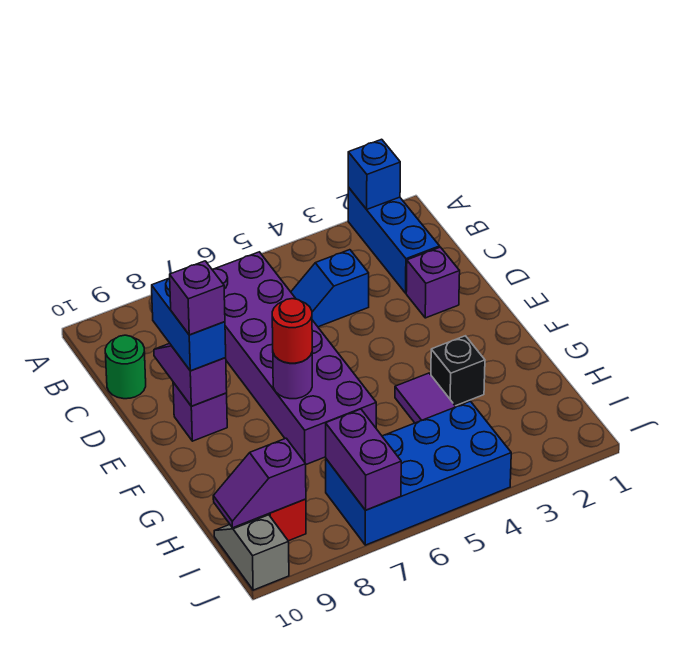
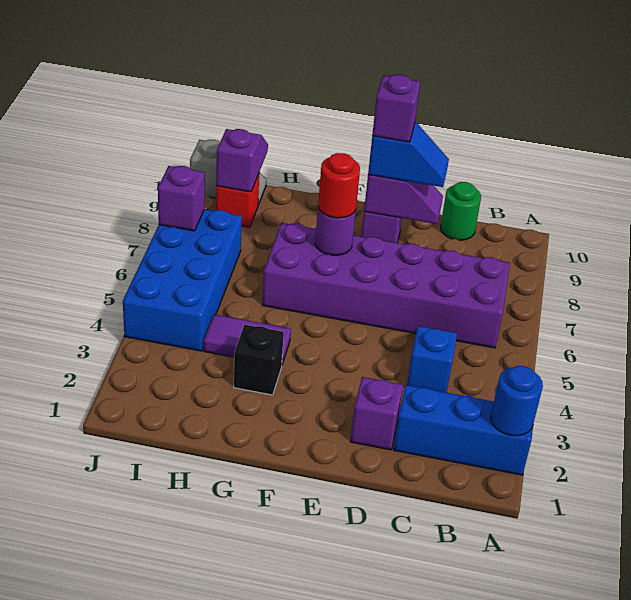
blue 1x1 brick [348,139,400,209] -> blue 1x1 round brick [491,366,543,436]
blue 1x2 brick [152,278,226,371] -> blue 1x2 slope [368,122,449,187]
purple 1x2 brick [326,409,401,510] -> purple 1x1 brick [158,166,205,231]

